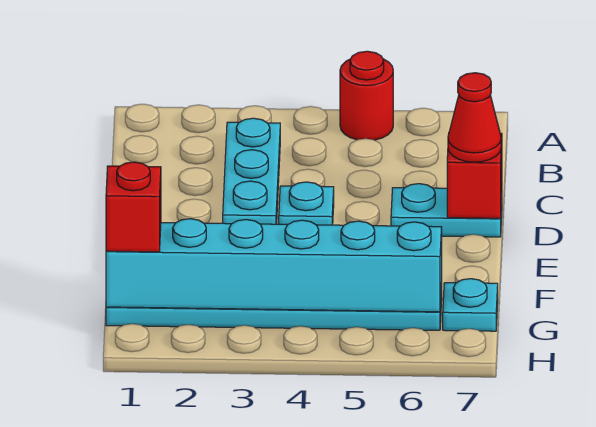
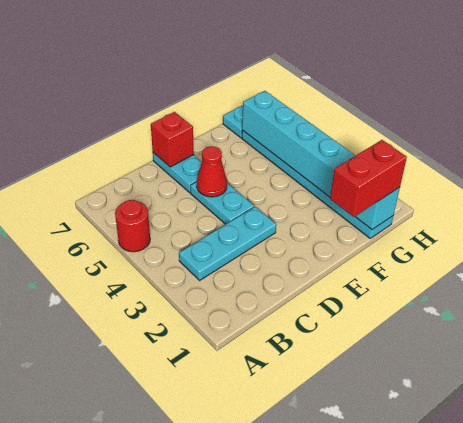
cyan 1x1 plate [279,182,334,225] -> cyan 1x2 plate [191,182,254,224]
red 1x1 cone [448,73,501,162] -> red 1x1 cone moved to [197,146,227,197]
red 1x1 brick [106,162,161,252] -> red 1x2 brick [330,140,407,217]

